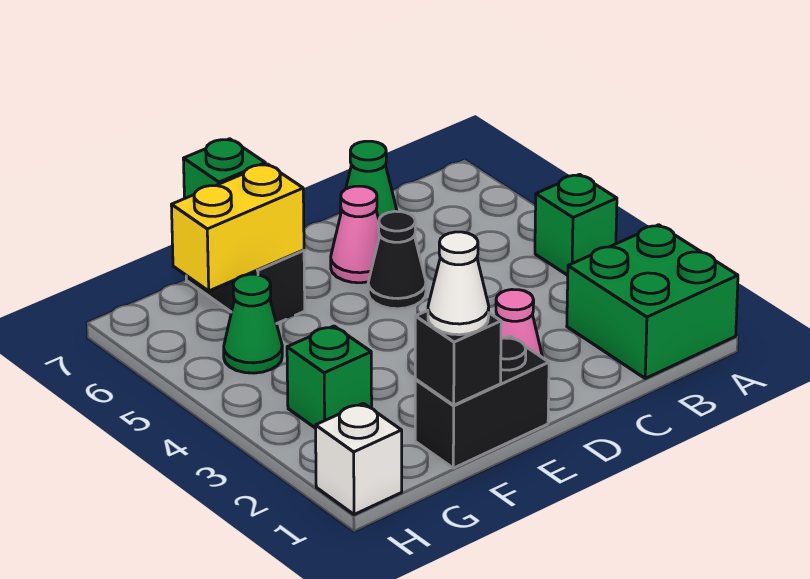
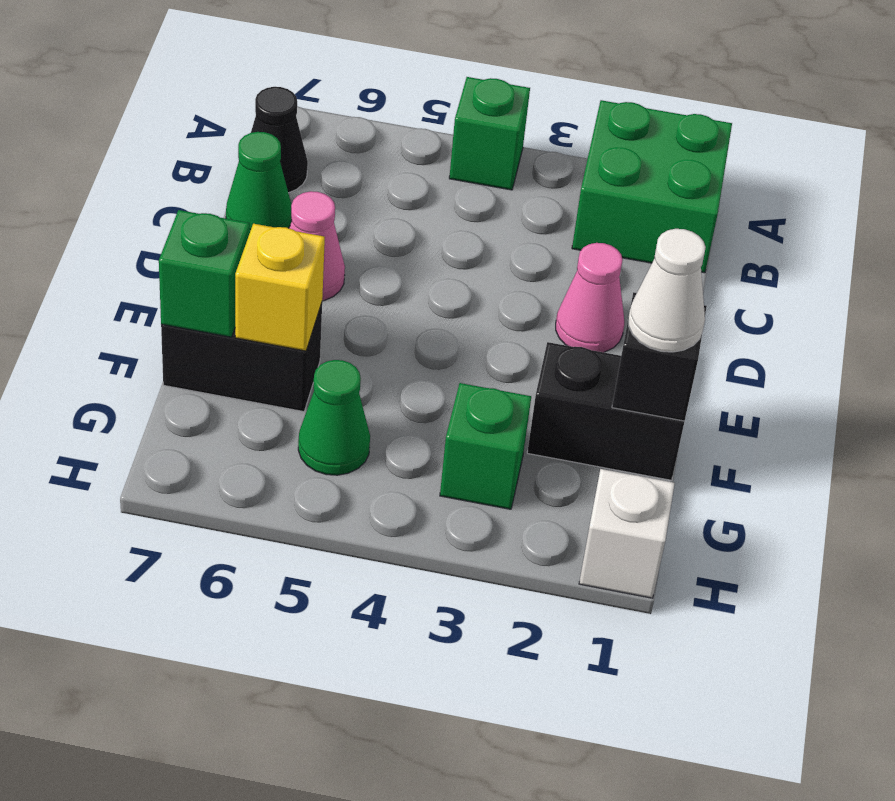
black 1x1 cone [368,211,426,309] -> black 1x1 cone moved to [251,87,308,193]
black 1x2 brick [415,336,549,468] -> black 1x2 brick turned to [527,342,685,480]
yellow 1x2 brick [171,164,304,291] -> yellow 1x1 brick [235,224,325,351]

